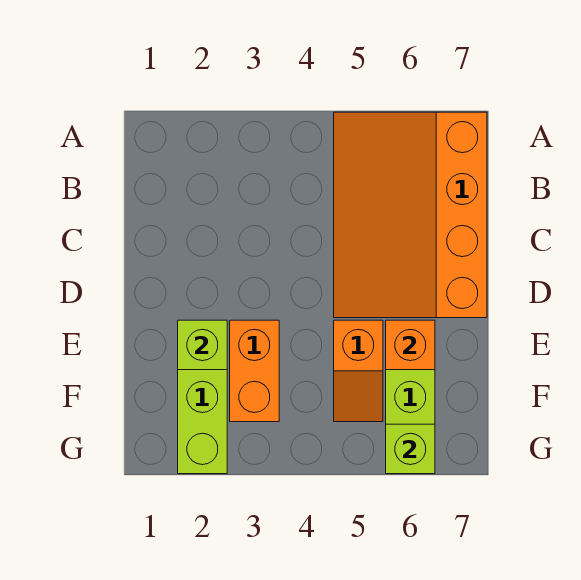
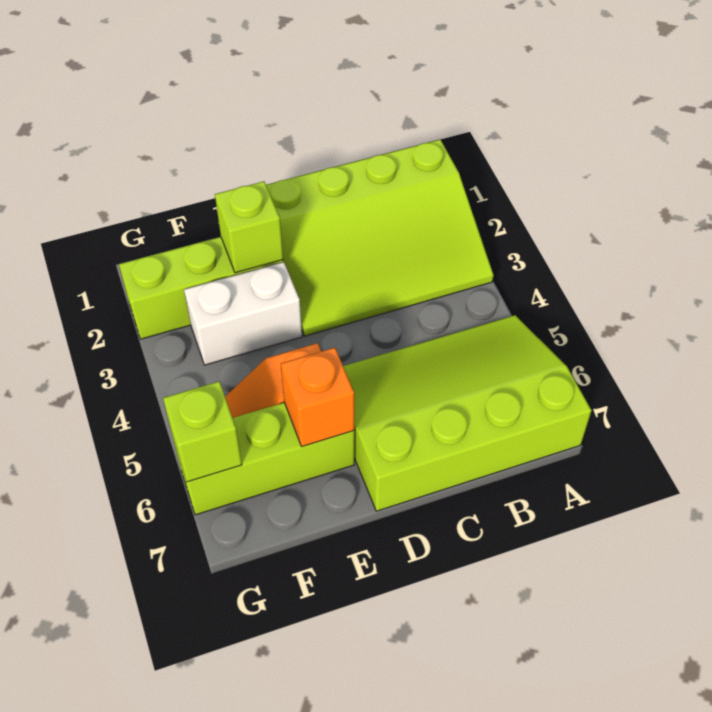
none -> lime 3x4 slope [266,140,493,336]
orange 3x4 slope [334,112,487,318] -> lime 3x4 slope [343,315,591,511]
orange 1x2 brick [230,320,279,422] -> white 1x2 brick [184,262,302,365]

